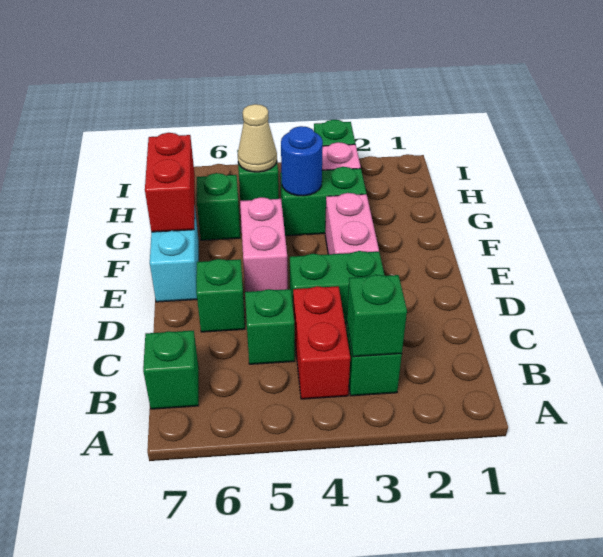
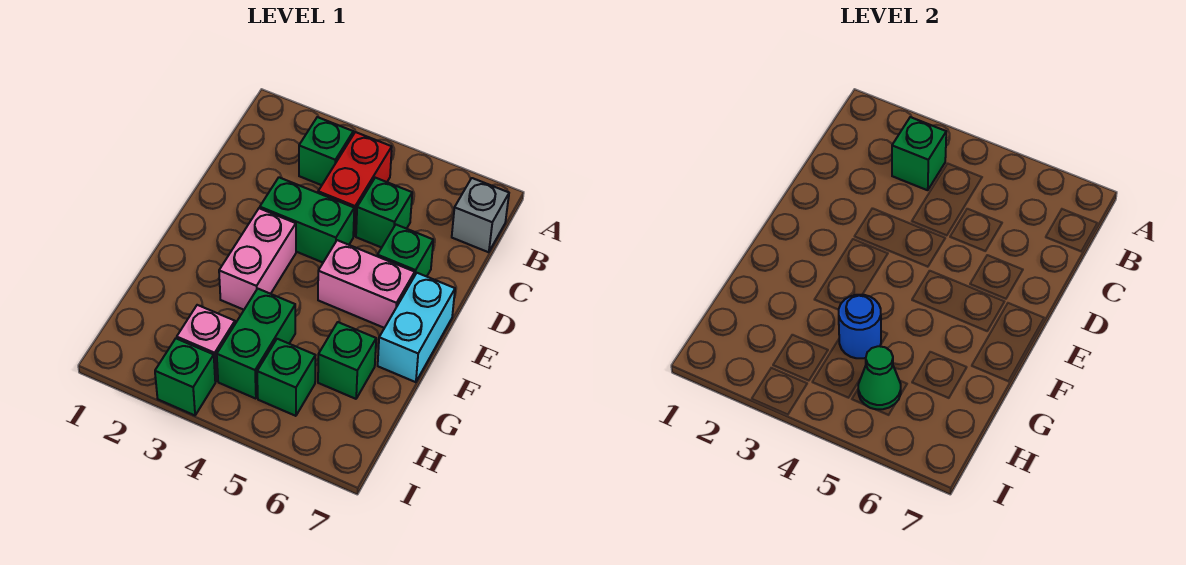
green 1x1 brick [143,331,199,409] -> grey 1x1 brick [452,178,509,252]
pink 1x2 brick [240,197,288,292] -> pink 1x2 brick turned to [318,240,415,328]
red 1x2 brick [145,133,195,232] -> none
green 1x2 brick [280,167,366,236] -> green 1x2 brick turned to [217,289,295,399]
tan 1x1 cone [238,104,277,172] -> green 1x1 cone [858,346,901,409]

